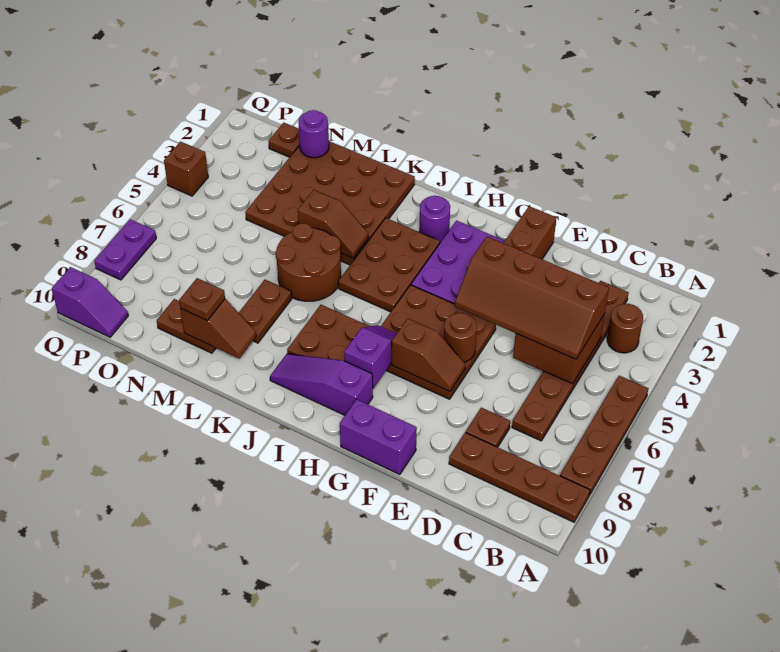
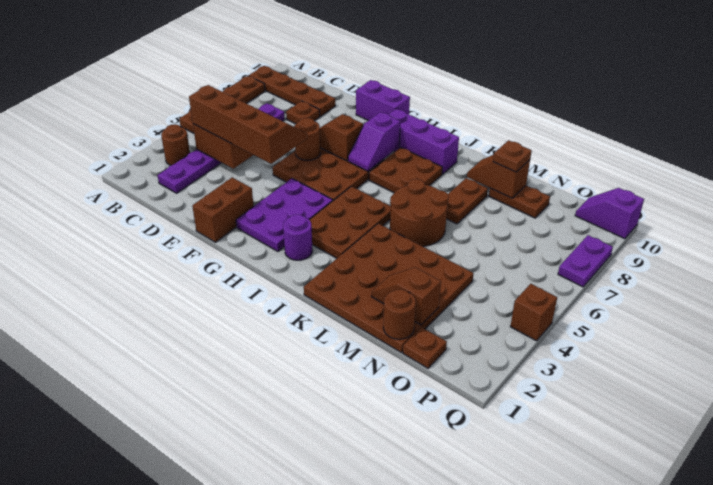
brown 1x6 plate [512,281,629,441] -> purple 1x6 plate [158,103,285,193]
purple 1x3 slope [270,354,373,415] -> purple 1x3 brick [388,109,459,174]
brown 1x2 slope [298,190,368,258] -> brown 1x2 slope moved to [371,267,441,325]
purple 1x1 round brick [298,110,329,158] -> brown 1x1 round brick [383,289,416,339]

